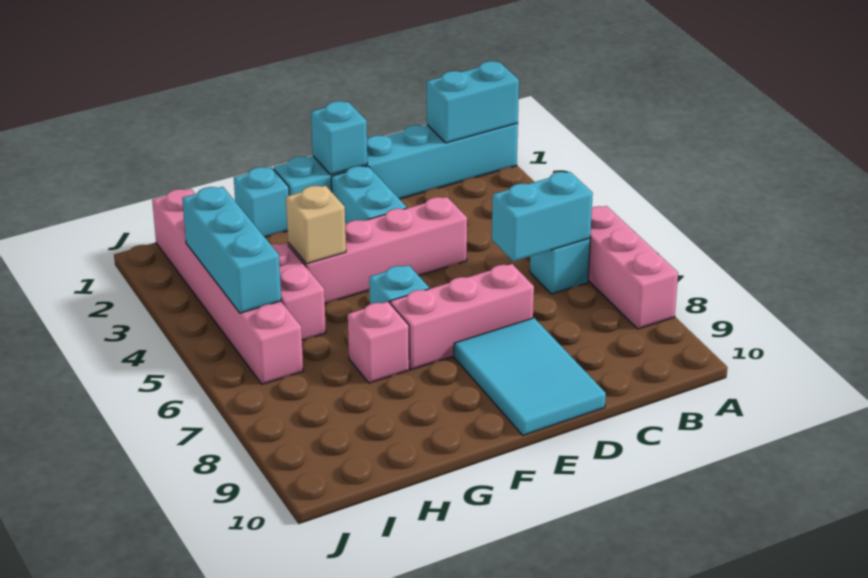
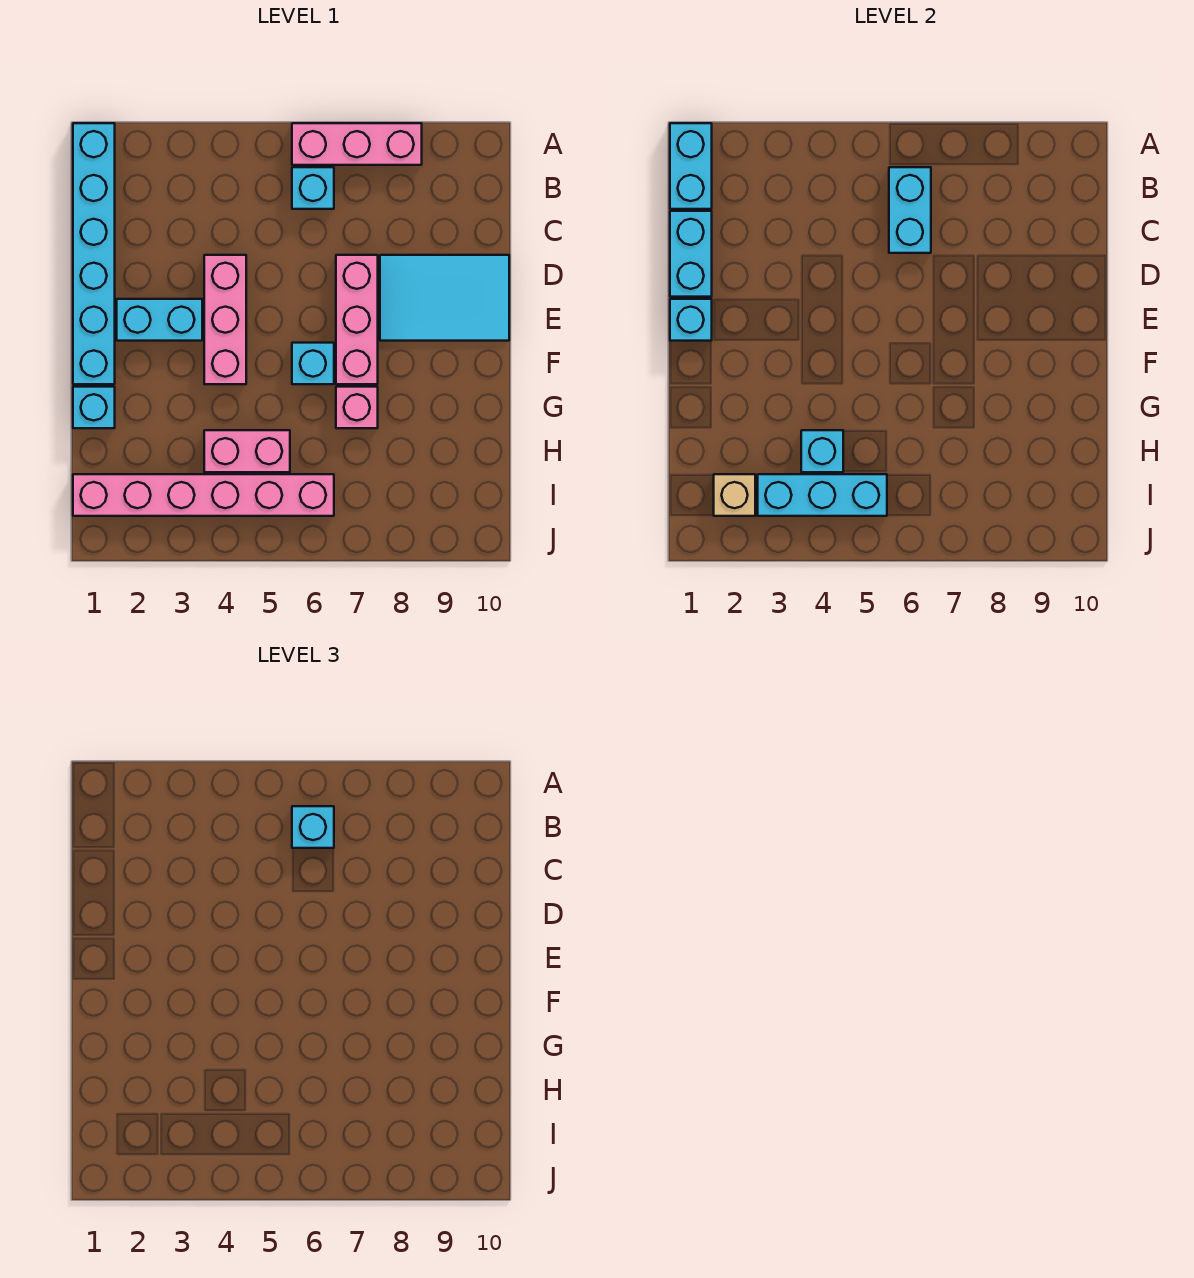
none -> cyan 1x1 brick [292,806,334,848]
none -> cyan 1x2 brick [670,211,712,297]
pink 1x4 brick [288,197,467,304] -> pink 1x3 brick [204,255,246,384]
tan 1x1 brick [286,186,346,264] -> tan 1x1 brick moved to [714,474,755,516]
none -> cyan 1x1 brick [801,430,843,472]

